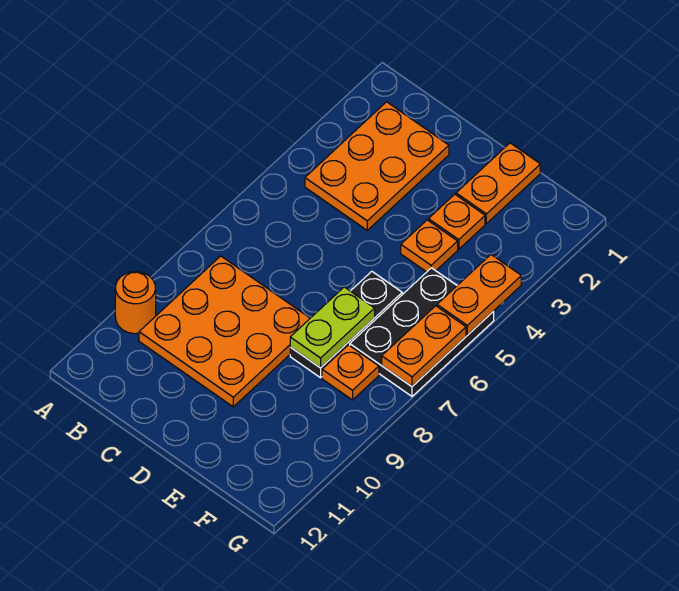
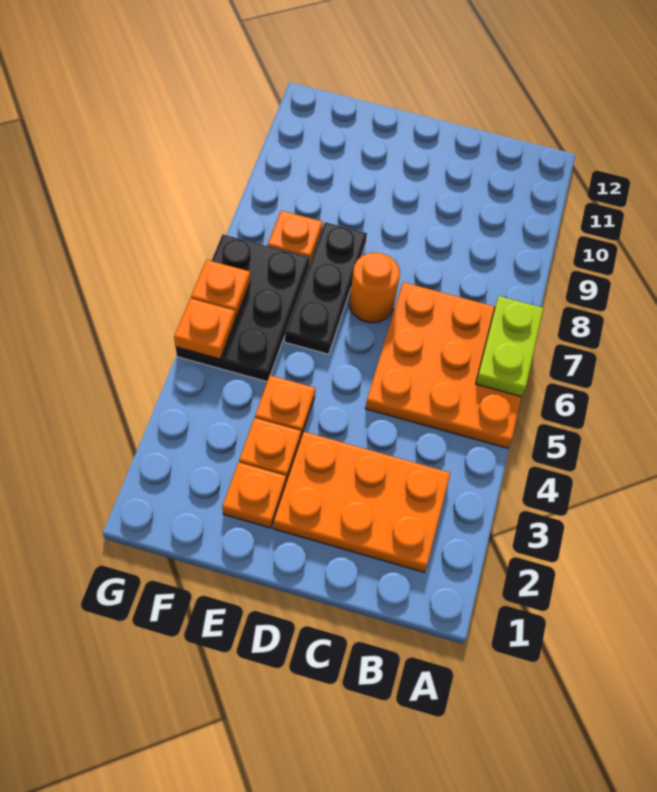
orange 1x1 round brick [115,272,156,334] -> orange 1x1 round brick moved to [349,253,400,323]
orange 2x3 plate [305,102,449,230] -> orange 2x3 plate turned to [273,432,450,572]
orange 3x3 plate [139,256,310,407] -> orange 3x3 plate moved to [365,282,522,448]
orange 1x2 plate [456,143,540,223] -> orange 1x1 plate [222,462,286,528]
lime 1x2 plate [290,287,375,368] -> lime 1x2 plate moved to [476,296,544,397]
orange 1x2 plate [437,255,521,335] -> orange 1x1 plate [174,298,235,359]
orange 1x2 plate [382,306,466,386] -> orange 1x1 plate [191,260,250,319]

